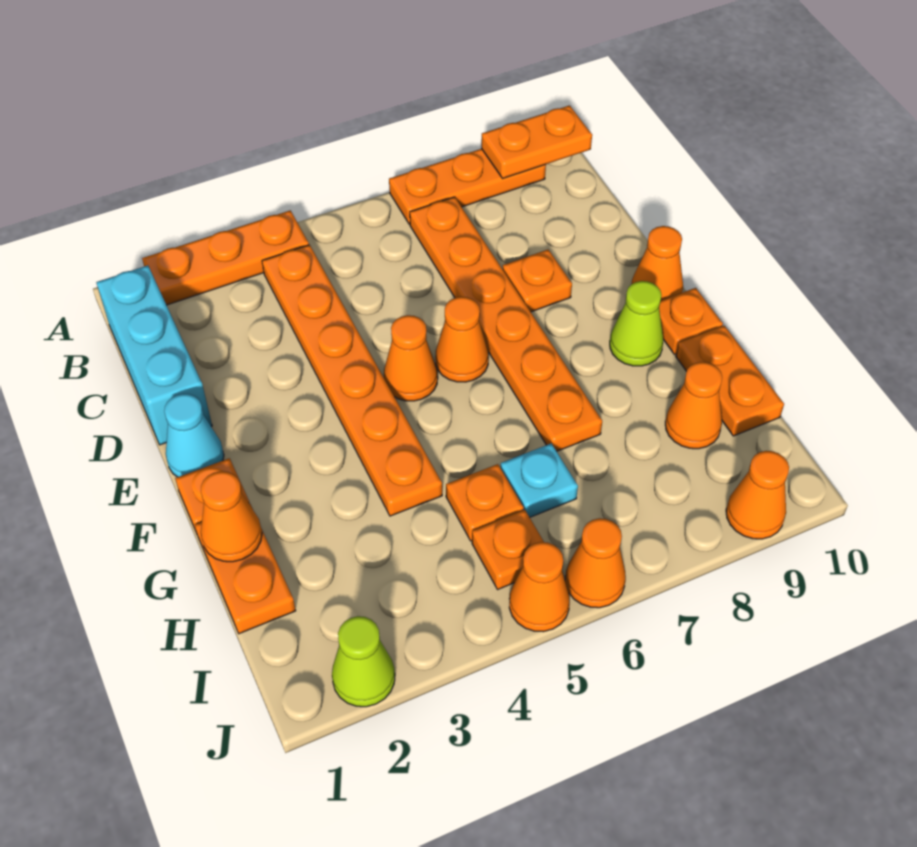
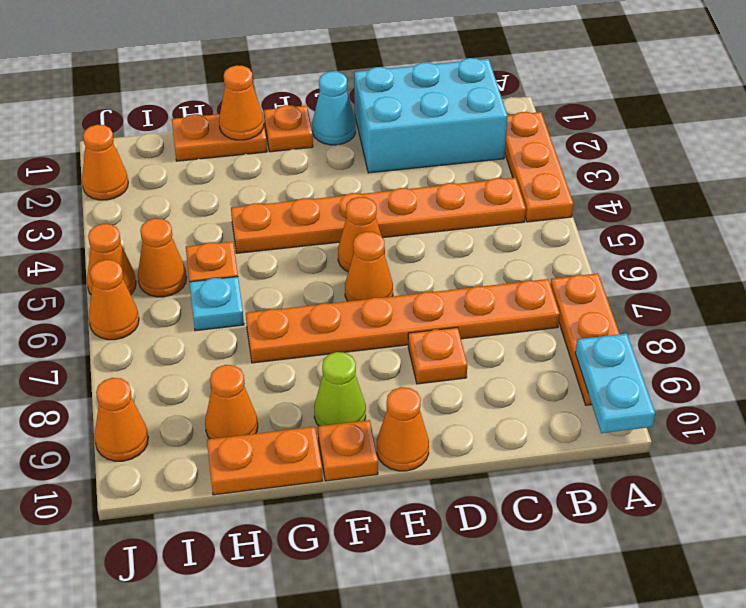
orange 1x2 plate [481,105,592,179] -> cyan 1x2 plate [575,334,655,433]
cyan 1x3 brick [96,265,212,445] -> cyan 2x3 brick [354,58,508,173]
orange 1x1 plate [472,510,544,589] -> orange 1x1 cone [138,218,187,297]
lime 1x1 cone [332,616,395,707] -> orange 1x1 cone [82,125,128,200]

